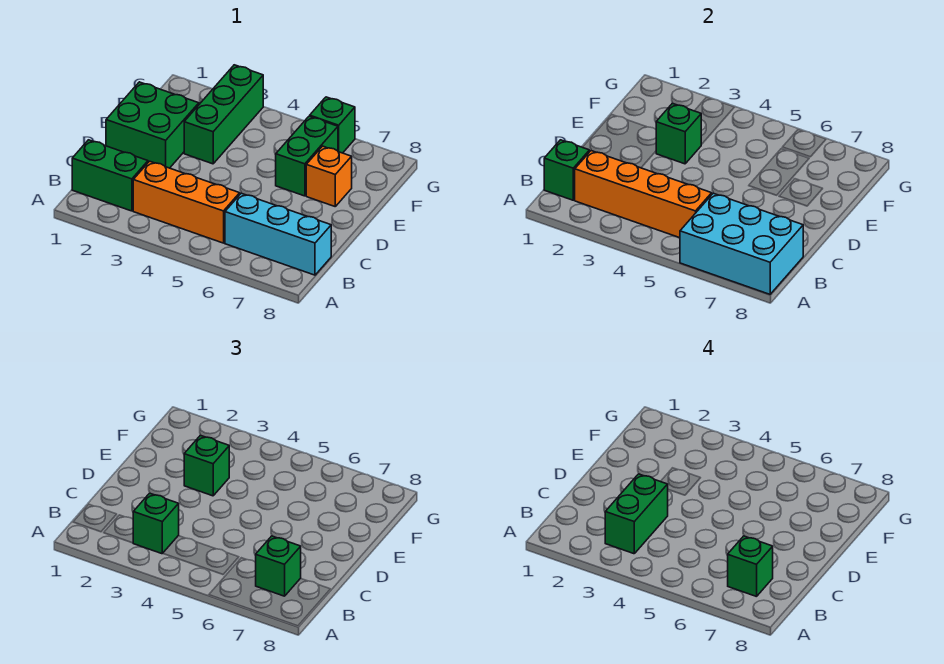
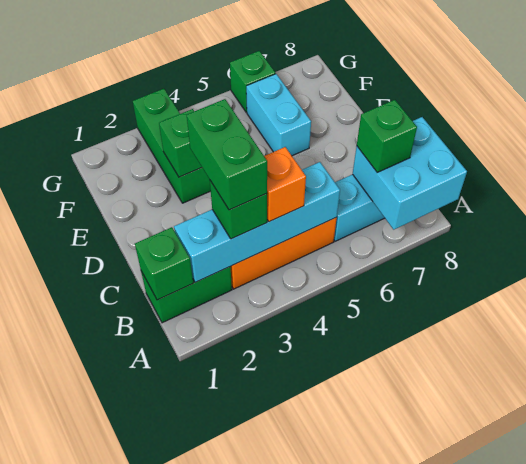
cyan 2x3 brick [680,193,803,294] -> cyan 2x2 brick [353,117,467,229]
orange 1x4 brick [575,151,712,238] -> cyan 1x4 brick [174,162,340,282]
green 1x1 brick [728,536,773,597] -> none
green 2x2 brick [106,82,199,168] -> none
green 1x1 brick [184,435,229,496] -> none
green 1x2 brick [276,116,338,196] -> cyan 1x2 brick [246,74,311,156]
orange 1x1 brick [306,146,352,206] -> orange 1x1 brick moved to [264,147,306,222]

